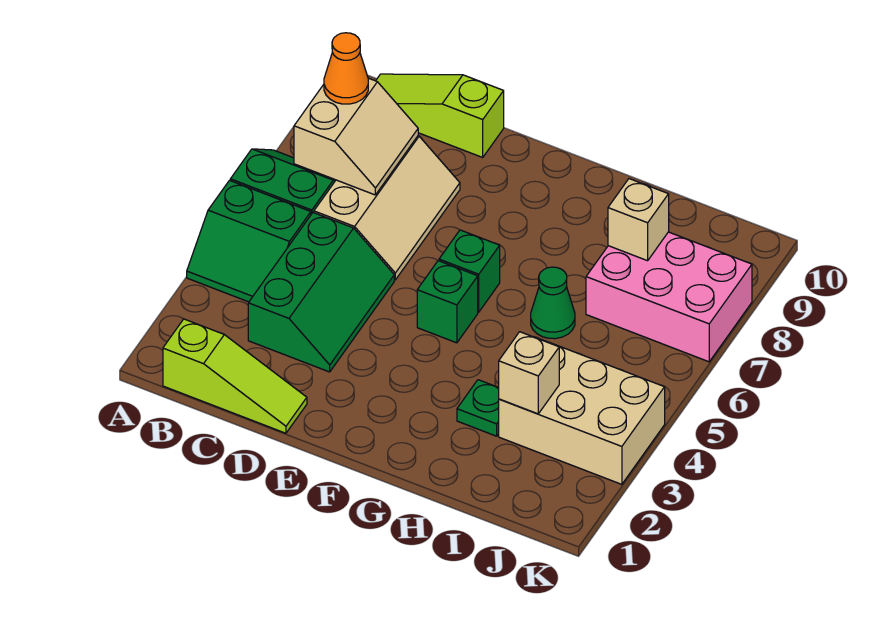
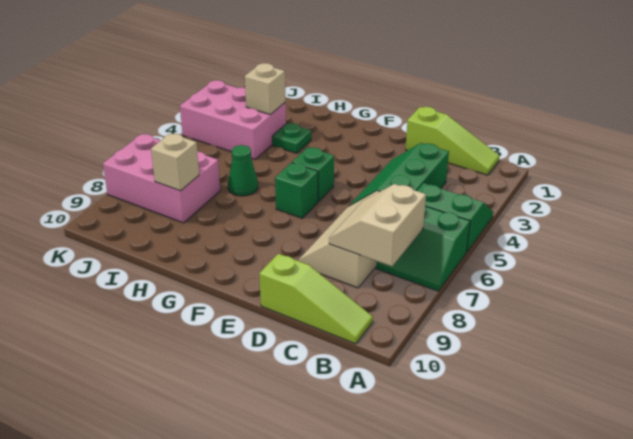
lime 1x3 slope [163,319,307,433] -> lime 1x3 slope turned to [406,107,500,175]
orange 1x1 cone [324,33,368,104] -> none
tan 2x3 brick [499,340,665,484] -> pink 2x3 brick [180,80,286,159]

